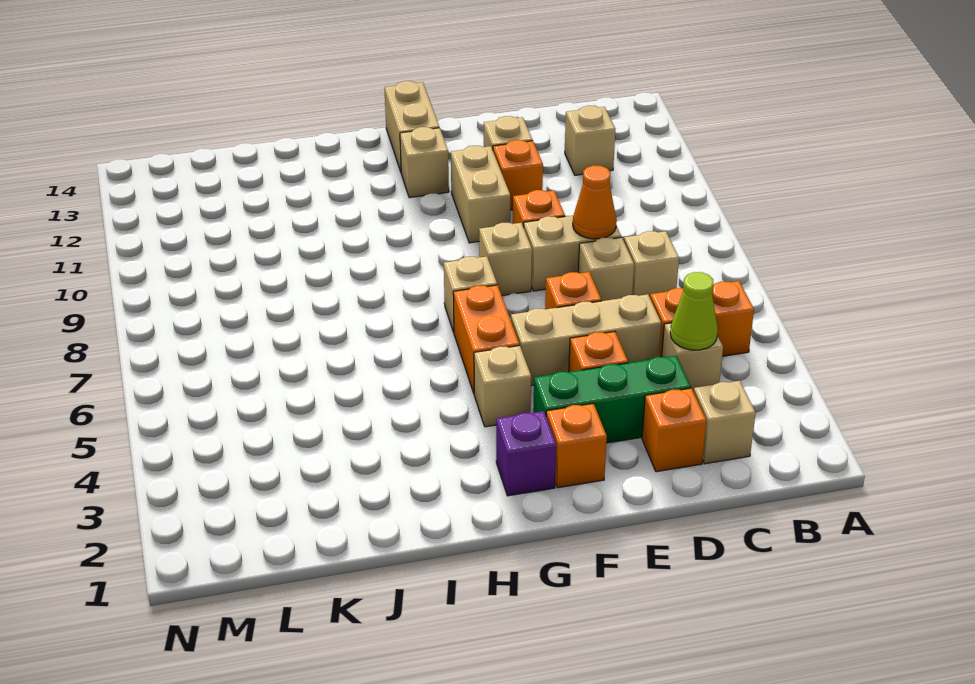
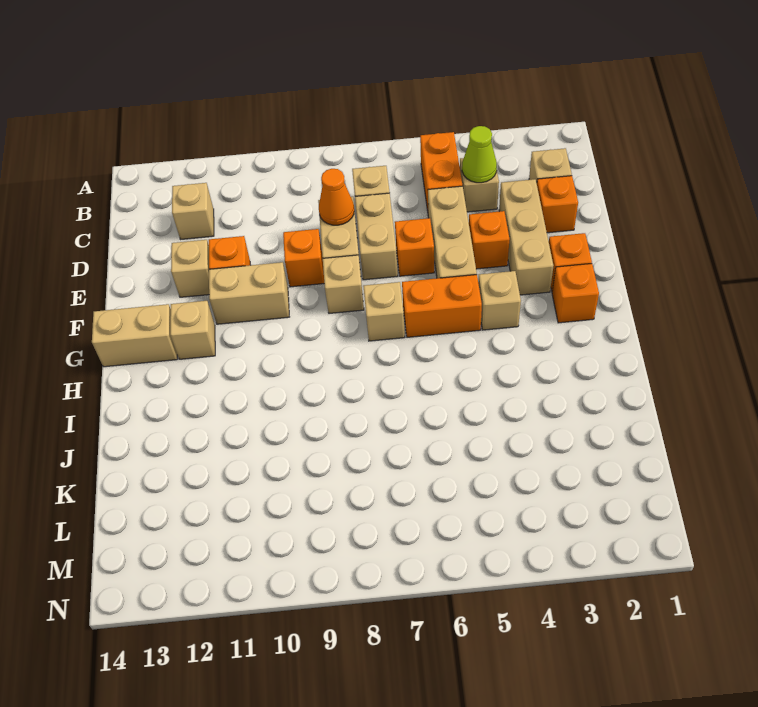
green 1x3 brick [533,356,691,443] -> tan 1x3 brick [499,179,553,295]
tan 1x1 brick [578,237,634,301] -> tan 1x2 brick [355,193,398,280]
purple 1x1 brick [496,411,556,496] -> orange 1x1 brick [552,264,599,323]

